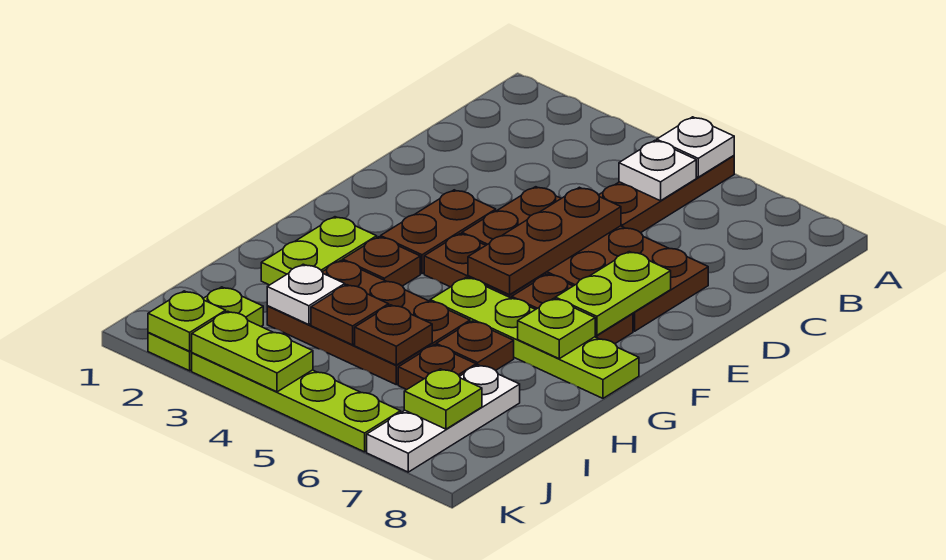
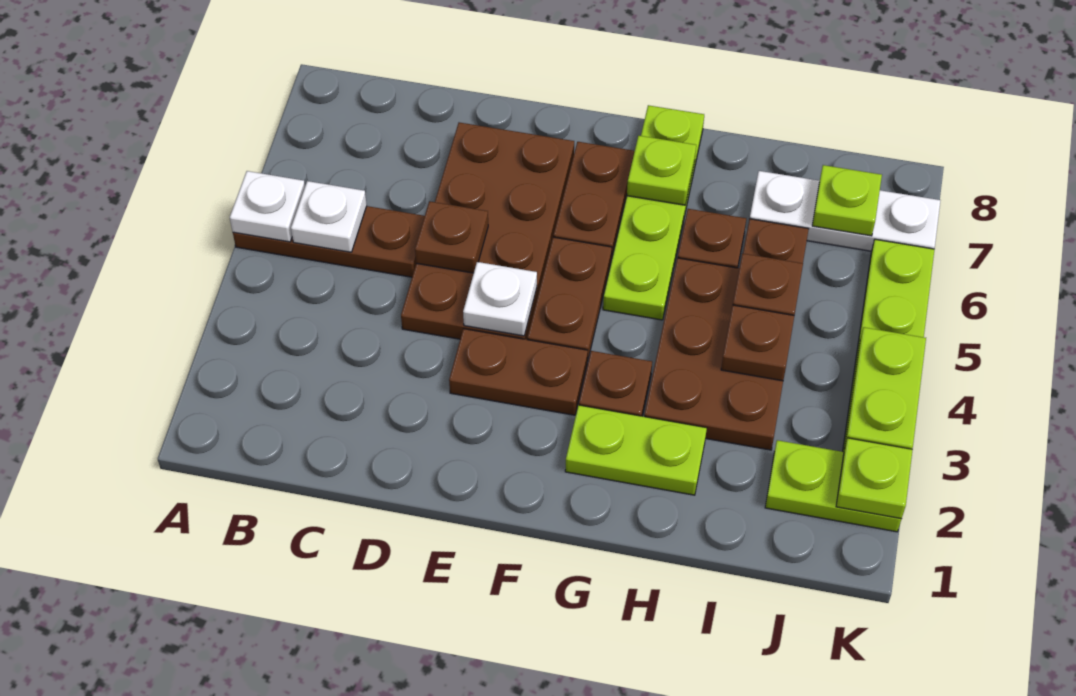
brown 1x3 plate [468,187,621,295] -> brown 1x1 plate [415,201,488,273]
lime 1x2 plate [555,252,671,335] -> none
white 1x1 plate [267,264,345,325] -> white 1x1 plate moved to [463,262,537,336]

